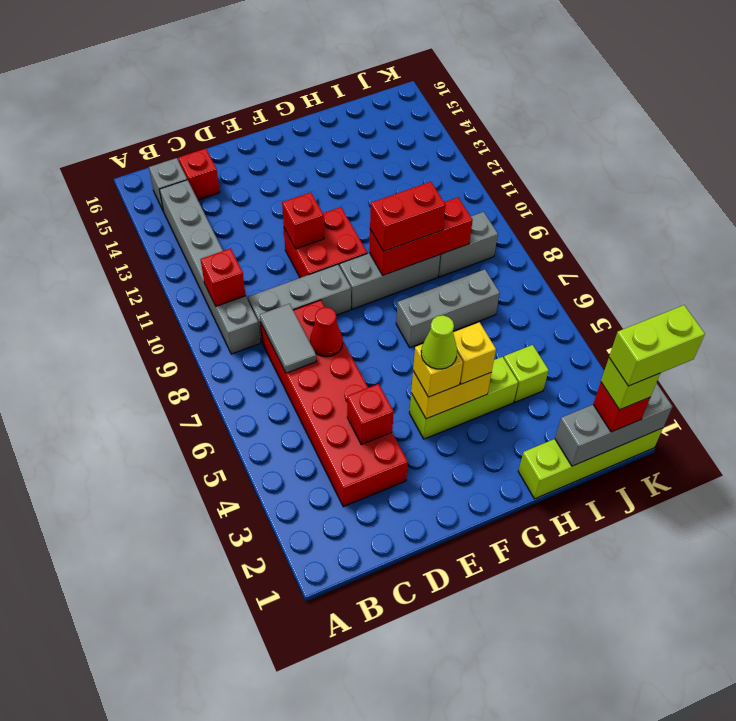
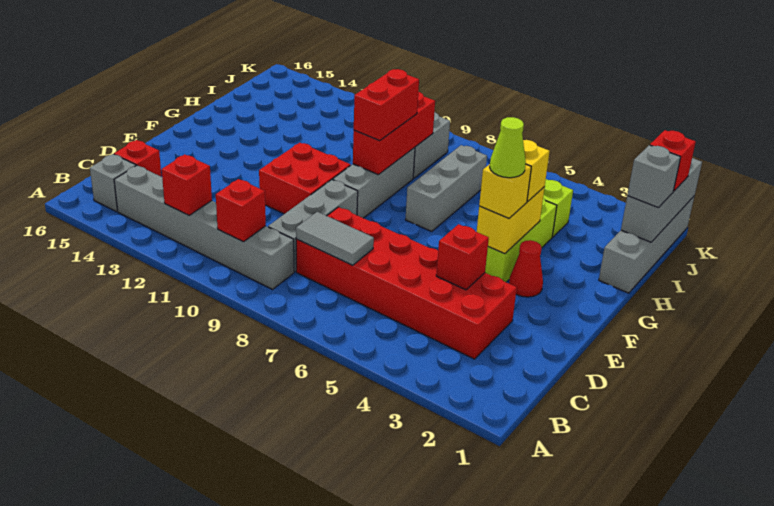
red 1x1 cone [310,307,343,357] -> red 1x1 cone moved to [509,240,543,297]
red 1x1 brick [282,192,324,249] -> red 1x1 brick moved to [162,154,212,215]
lime 1x4 brick [518,428,663,499] -> grey 1x4 brick [599,197,694,293]
none -> grey 1x1 brick [627,145,681,208]
lime 1x1 brick [601,358,660,410] -> none
lime 1x2 brick [609,305,705,386] -> none

